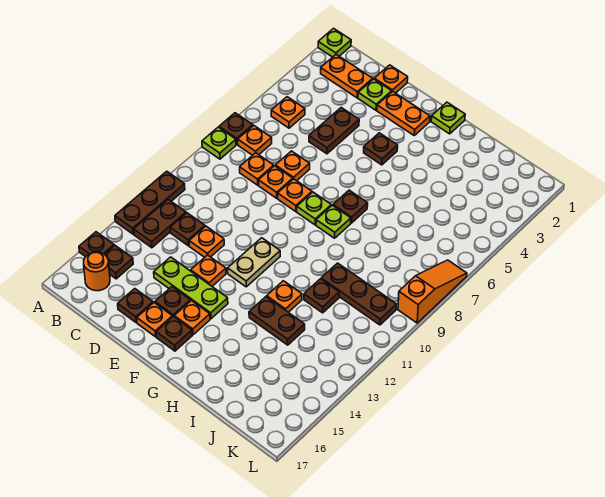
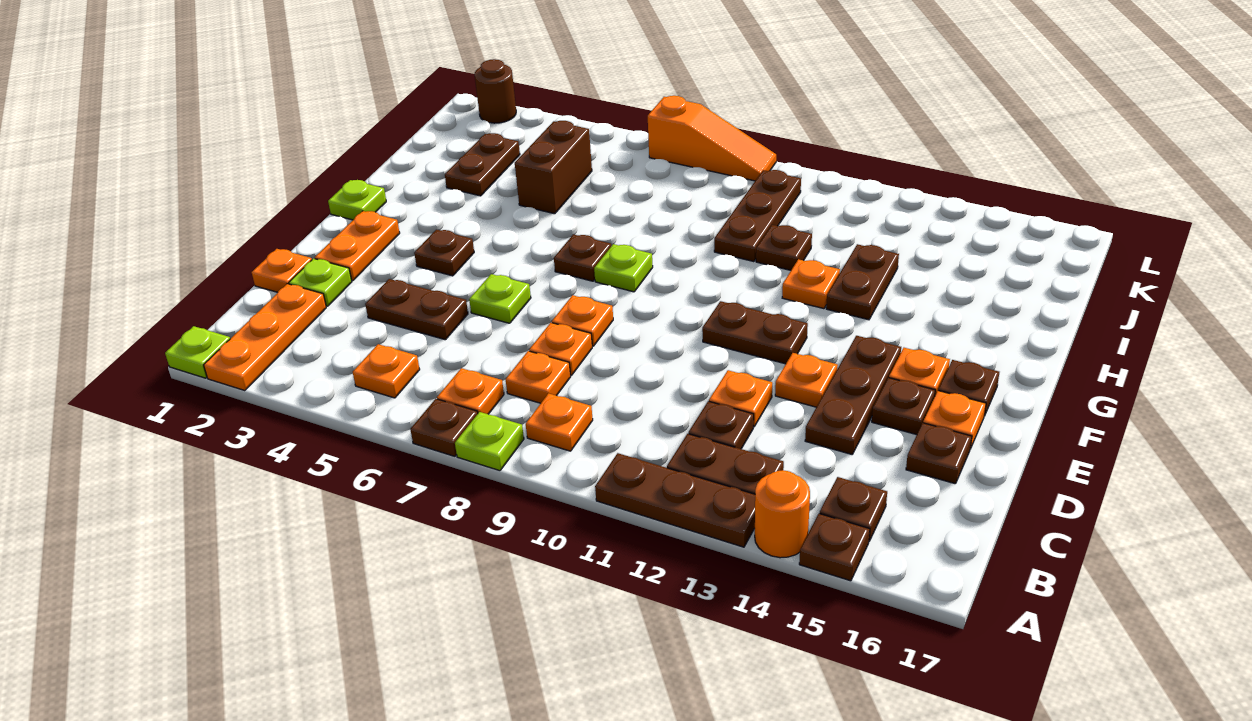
orange 1x2 plate [321,55,373,98] -> orange 1x3 plate [204,284,326,391]
orange 1x1 round brick [84,252,110,291] -> orange 1x1 round brick moved to [755,470,810,558]
orange 1x1 plate [275,151,310,181] -> orange 1x1 plate moved to [526,393,593,451]
lime 1x3 plate [154,257,228,319] -> brown 1x3 plate [805,336,901,454]
lime 1x1 plate [297,192,331,225] -> lime 1x1 plate moved to [469,274,531,323]
tan 1x2 plate [228,238,280,287] -> brown 1x2 plate [702,301,808,364]
none -> brown 1x2 plate [445,133,520,196]
none -> brown 1x2 brick [515,121,592,214]
none -> brown 1x1 round brick [475,59,516,123]
orange 1x3 slope [398,260,467,323] -> orange 1x3 slope turned to [648,96,776,181]

